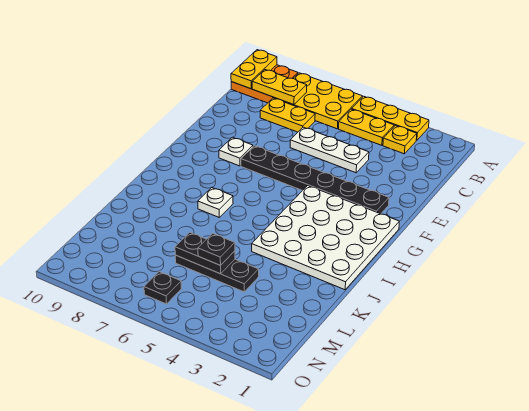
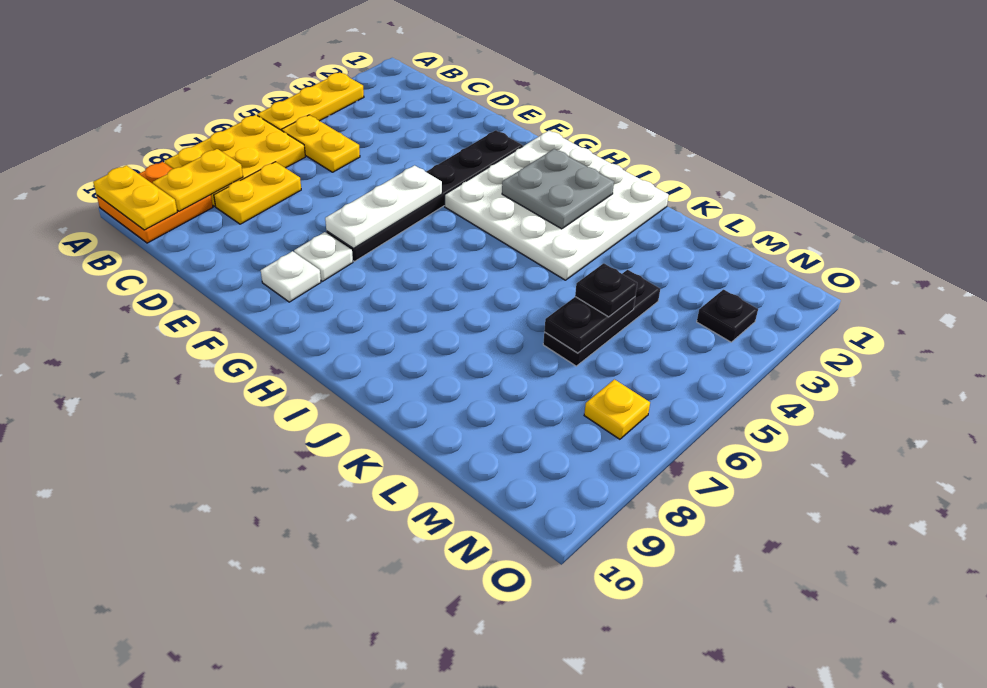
yellow 1x1 plate [383,126,417,154] -> yellow 1x1 plate moved to [584,379,650,439]
yellow 1x2 plate [339,109,394,145] -> yellow 1x2 plate turned to [282,115,360,172]
white 1x3 plate [290,127,369,173] -> white 1x3 plate moved to [325,165,442,248]
none -> grey 2x2 plate [502,149,614,229]
white 1x1 plate [198,188,233,217] -> white 1x1 plate moved to [261,251,321,302]
black 1x1 plate [144,272,181,304] -> black 1x1 plate moved to [697,290,758,342]

